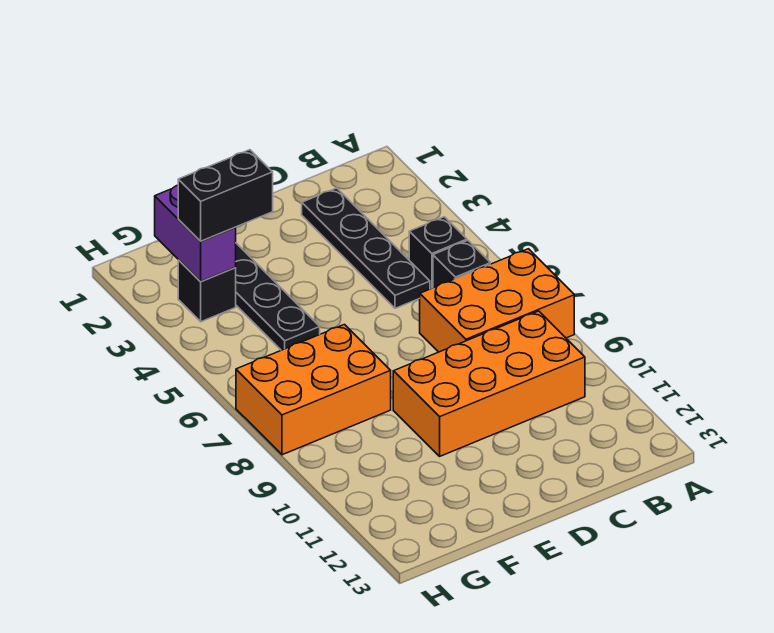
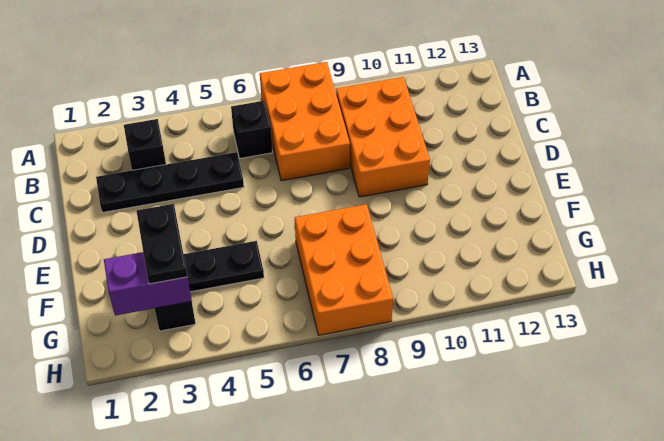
black 1x1 brick [409,217,467,289] -> black 1x1 brick moved to [124,119,166,170]
orange 2x4 brick [393,311,585,456] -> orange 2x3 brick [336,77,430,197]
black 1x2 brick [178,150,273,241] -> black 1x2 plate [137,204,187,284]

